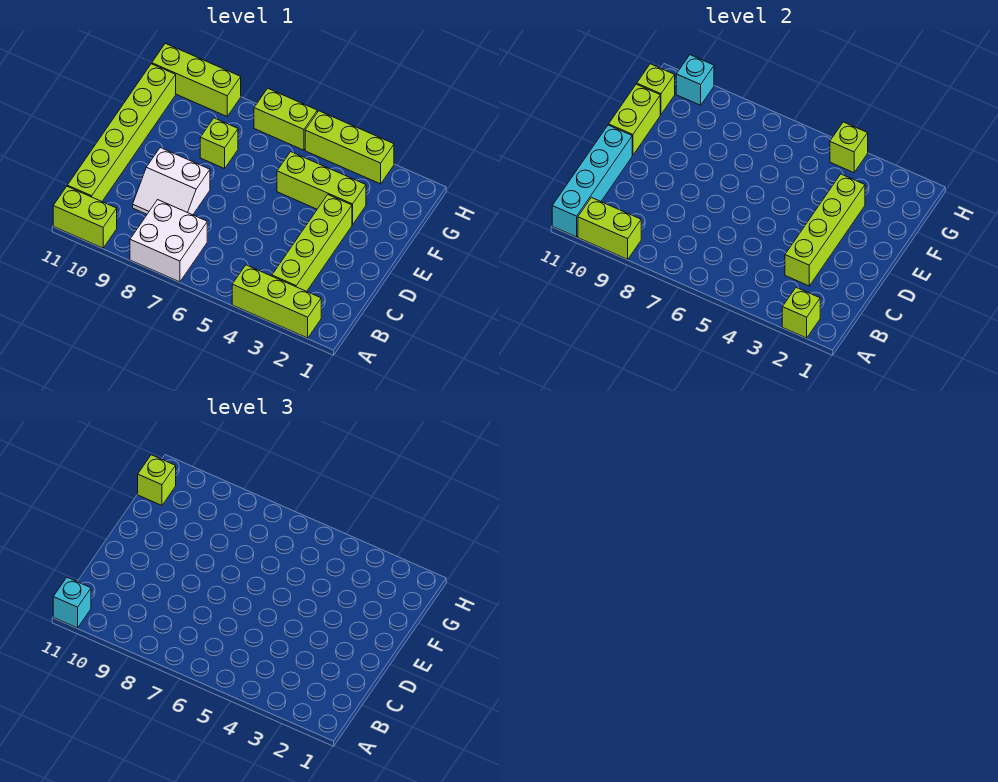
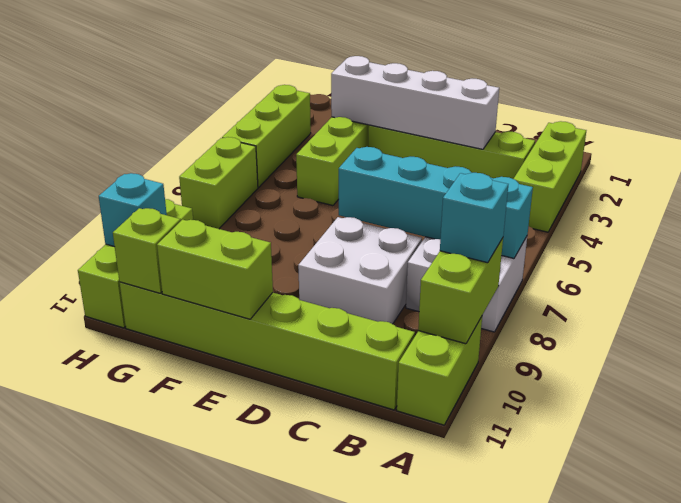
lime 1x1 brick [782,288,820,338] -> none
cyan 1x4 brick [552,125,632,237] -> cyan 1x4 brick moved to [339,147,533,258]
cyan 1x1 brick [53,578,91,628] -> cyan 1x1 brick moved to [440,173,508,263]
lime 1x4 brick [785,174,865,286] -> white 1x4 brick [331,56,499,149]
white 2x2 slope [133,148,210,215] -> white 2x2 brick [298,217,422,324]
lime 1x1 brick [200,118,238,169] -> none
lime 1x1 brick [138,455,176,505] -> none
lime 1x1 brick [830,122,868,173] -> none

